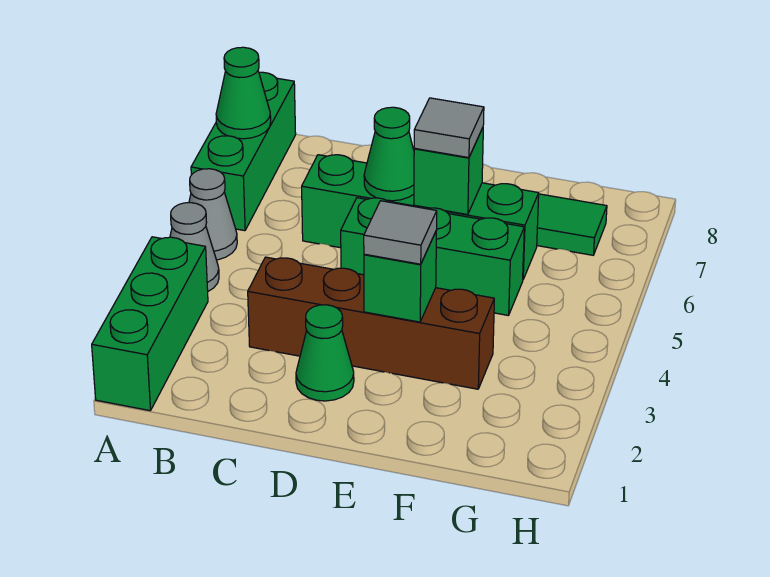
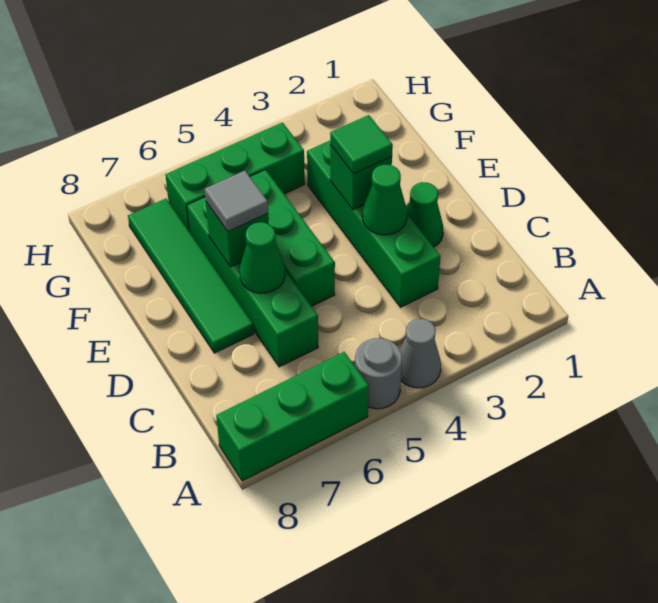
green 1x3 brick [92,237,208,411] -> green 1x3 brick moved to [165,123,305,232]
grey 1x1 cone [189,169,237,260] -> grey 1x1 round brick [355,338,402,409]
green 1x1 cone [216,47,271,139] -> green 1x1 cone moved to [362,165,407,235]
brown 1x4 brick [248,257,494,389] -> green 1x4 brick [307,141,441,307]
grey 1x1 tile [364,201,437,264] -> green 1x1 tile [330,115,393,174]

